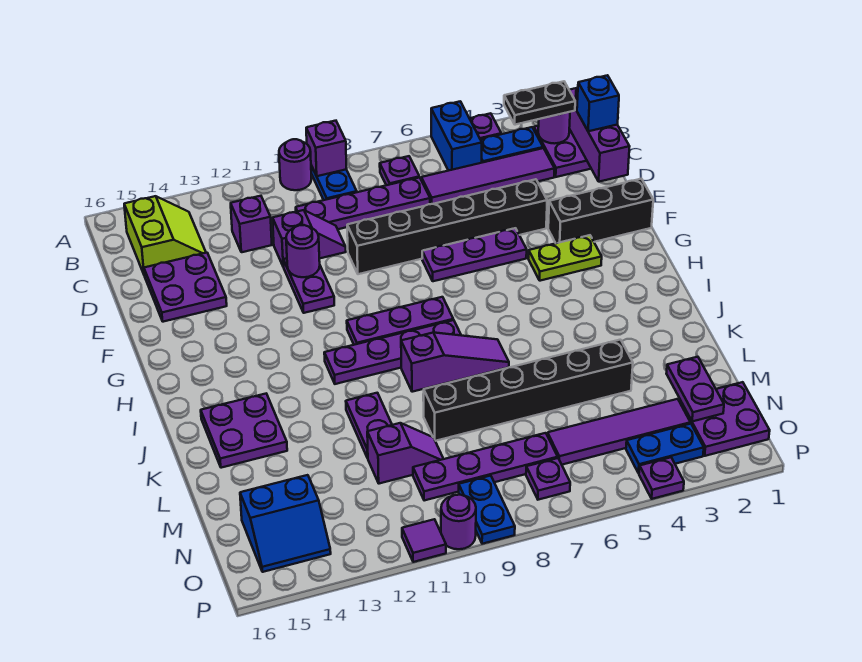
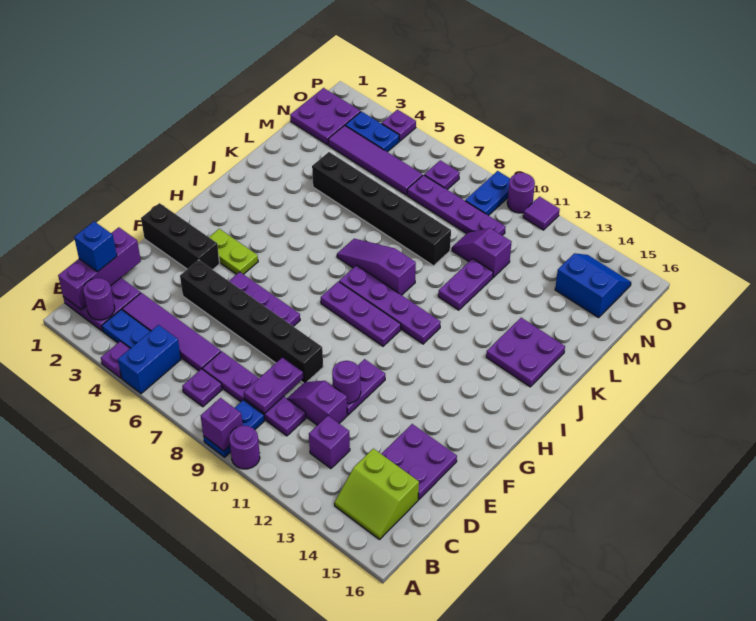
black 1x2 plate [504,81,575,125] -> none
lime 2x2 slope [124,196,206,274] -> lime 2x2 slope turned to [334,449,419,539]
purple 1x2 plate [666,357,724,422] -> purple 1x2 plate moved to [244,357,304,413]

